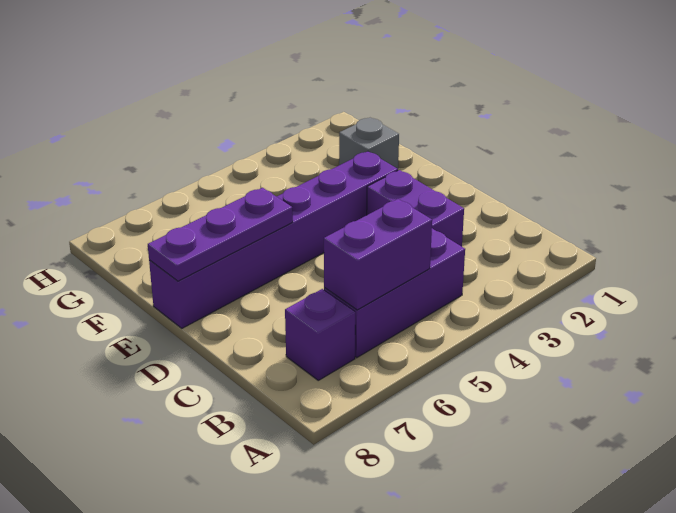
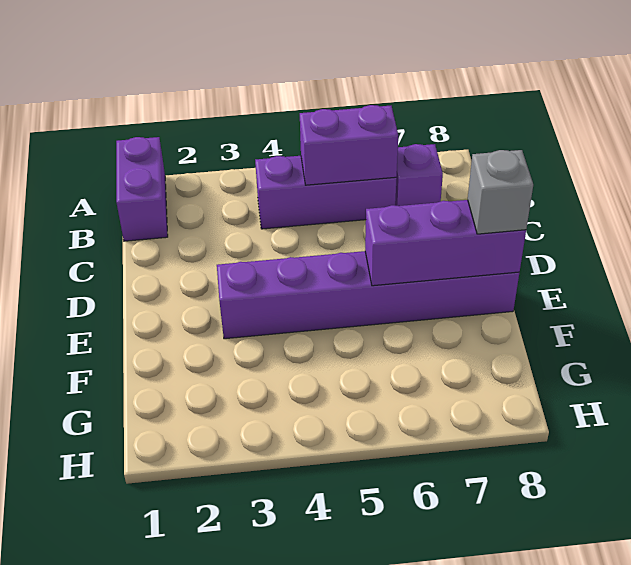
purple 1x2 brick [367,170,464,247] -> purple 1x2 brick moved to [116,137,168,241]
purple 1x3 plate [148,188,293,281] -> purple 1x3 brick [365,200,526,286]
grey 1x1 brick [339,118,399,169] -> grey 1x1 brick moved to [468,150,533,234]

